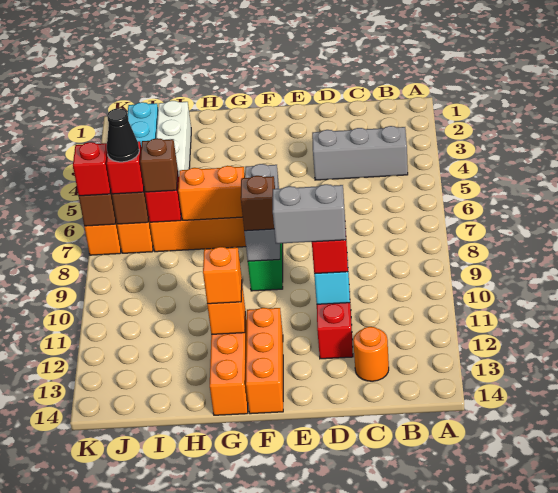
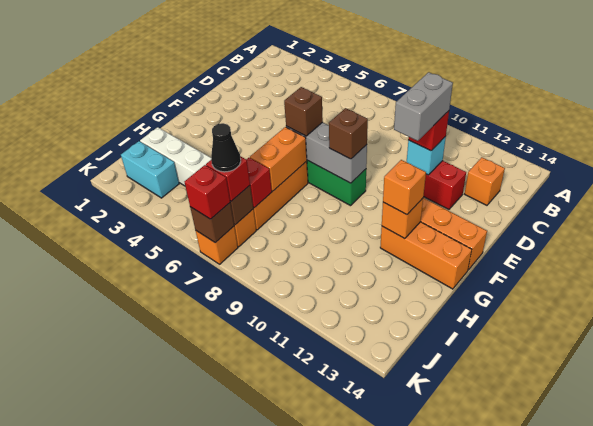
grey 1x3 brick [312,126,408,180] -> none
orange 1x1 round brick [353,327,389,381] -> orange 1x1 brick [465,157,505,205]
brown 1x1 brick [140,138,178,192] -> brown 1x1 brick moved to [284,87,323,136]

